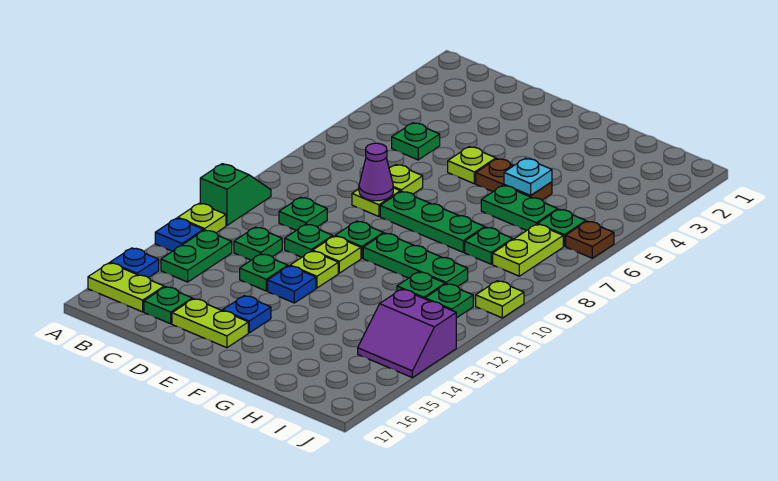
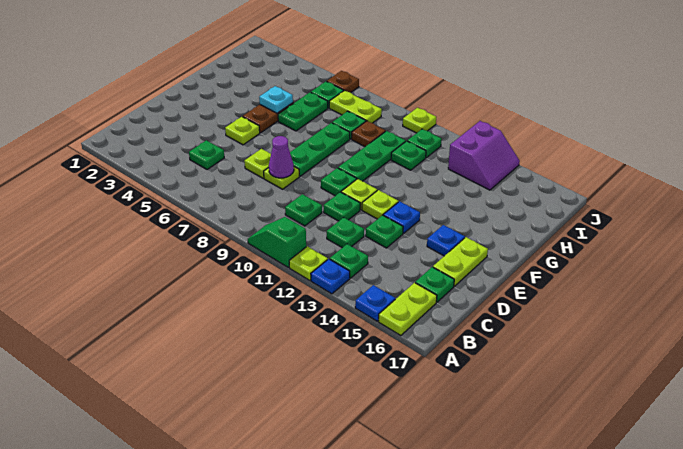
green 1x2 plate [161,230,232,282] -> green 1x1 plate [330,244,368,278]
none -> brown 1x1 plate [351,121,386,147]

